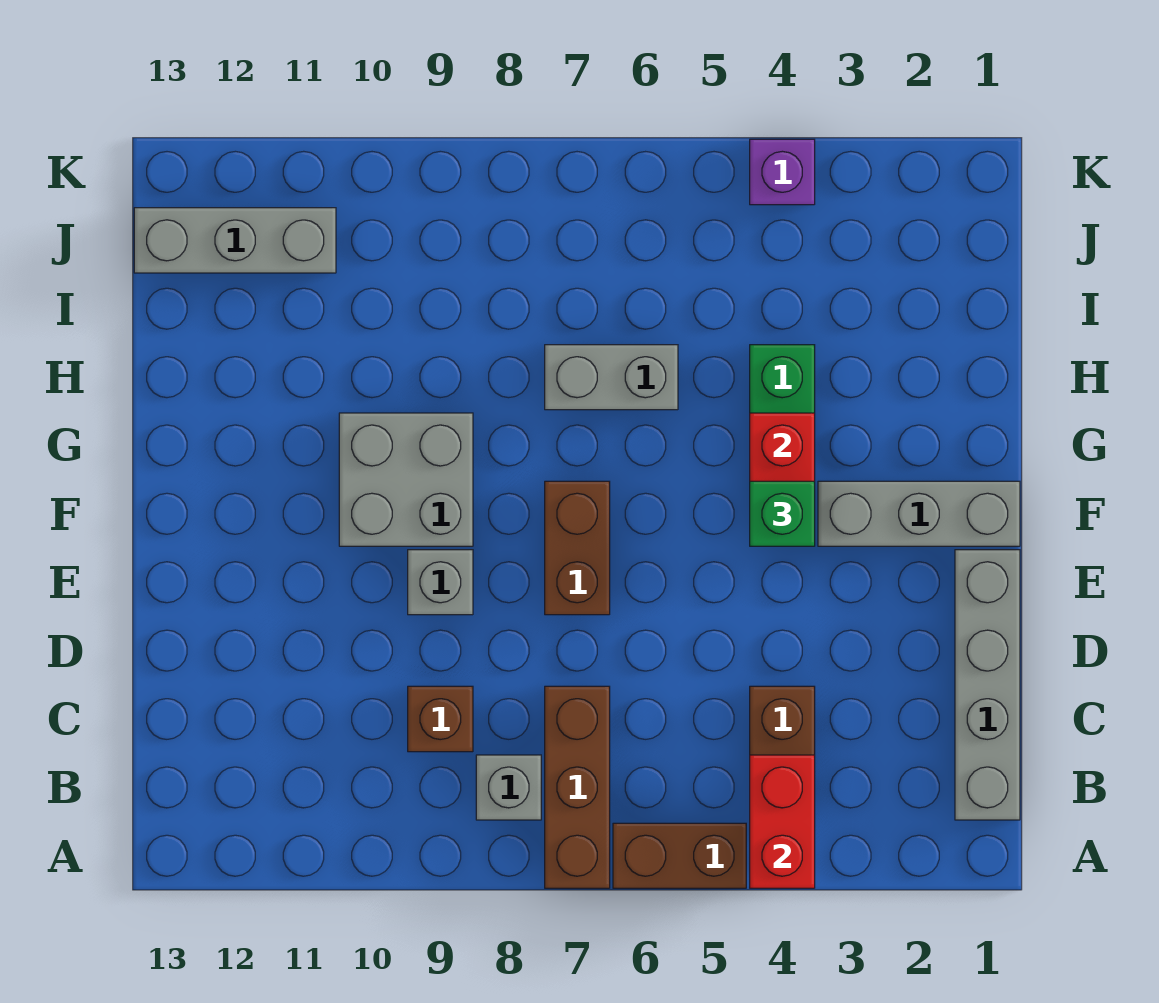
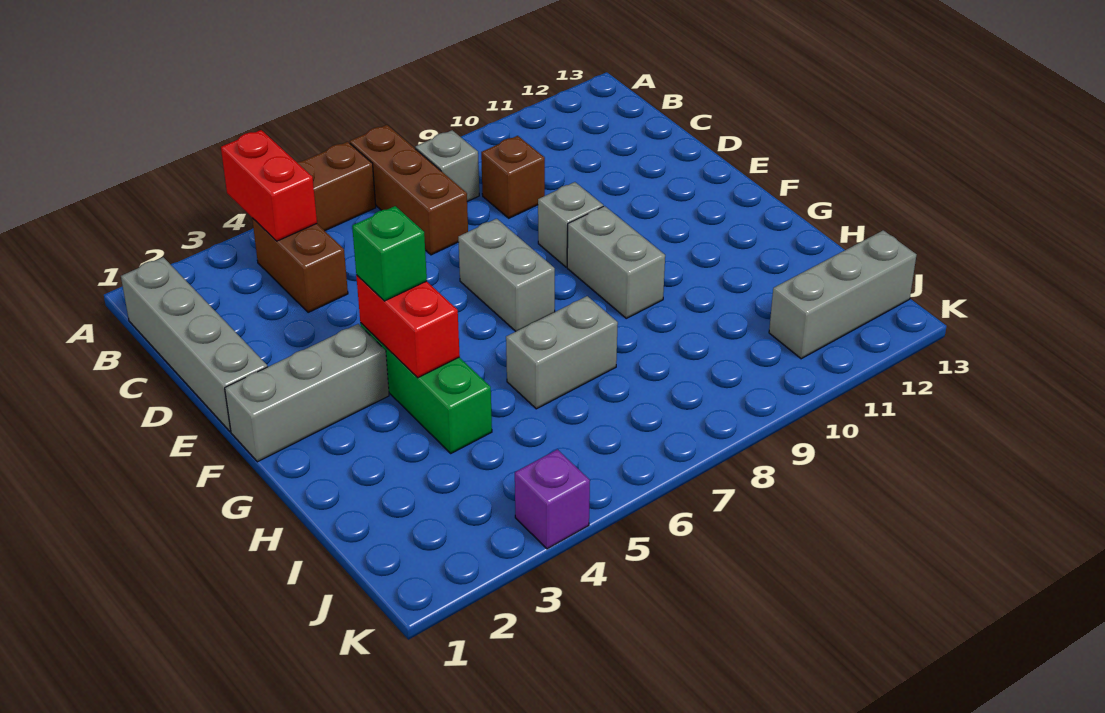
brown 1x2 brick [545,481,610,615] -> grey 1x2 brick [458,219,555,331]
grey 2x2 brick [339,413,473,546] -> grey 1x2 brick [567,206,665,318]

